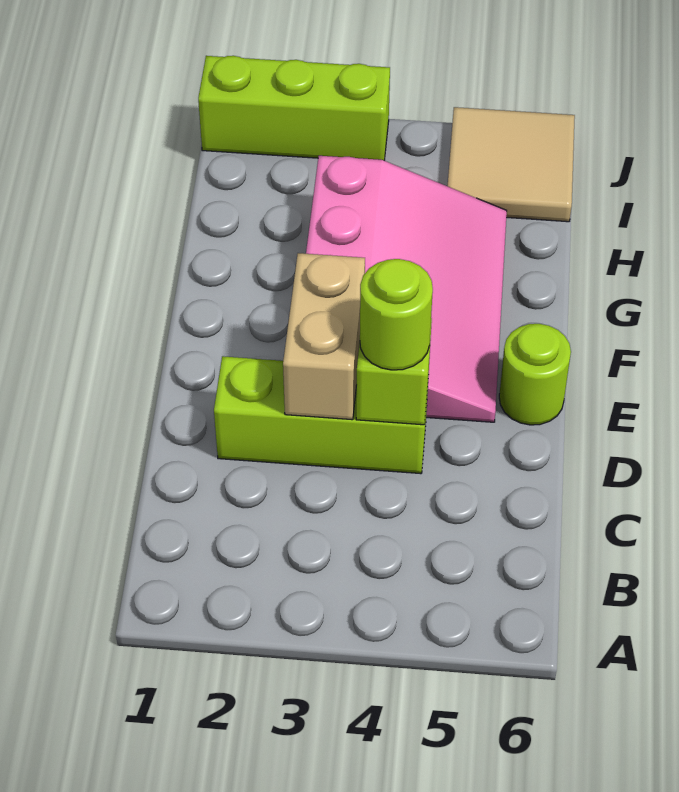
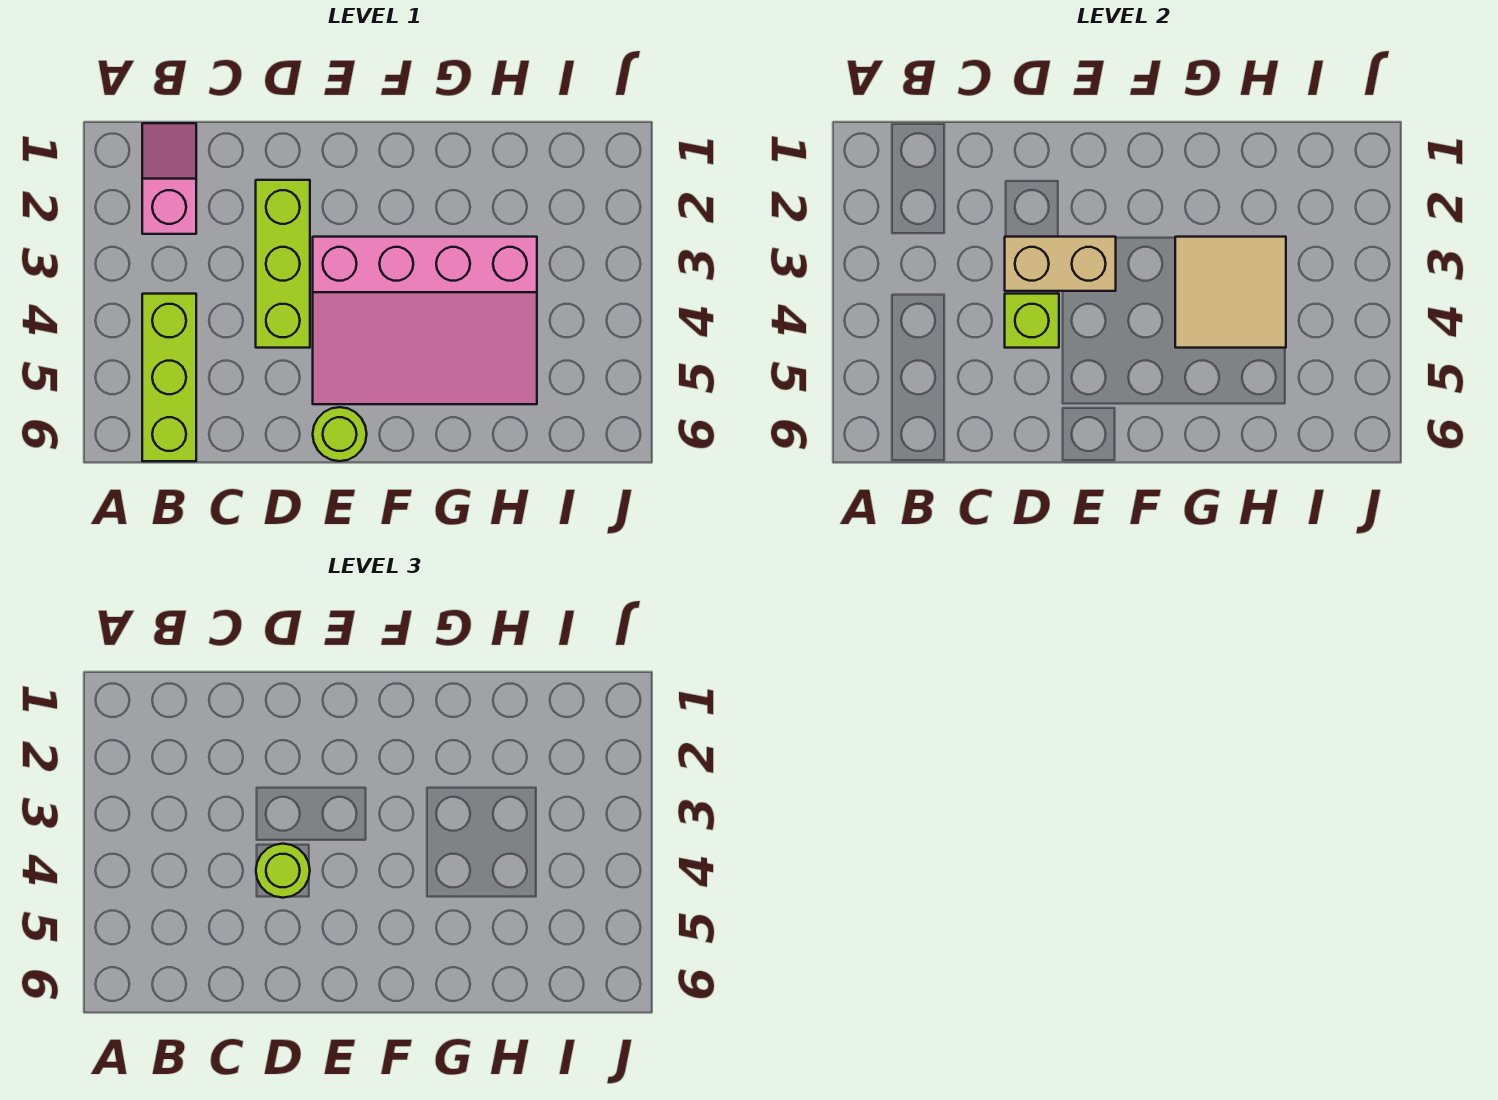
none -> pink 1x2 slope [142,123,196,234]
tan 2x2 tile [448,107,575,222] -> tan 2x2 tile moved to [1175,237,1286,348]
lime 1x3 brick [198,56,390,160] -> lime 1x3 brick moved to [142,294,196,461]

